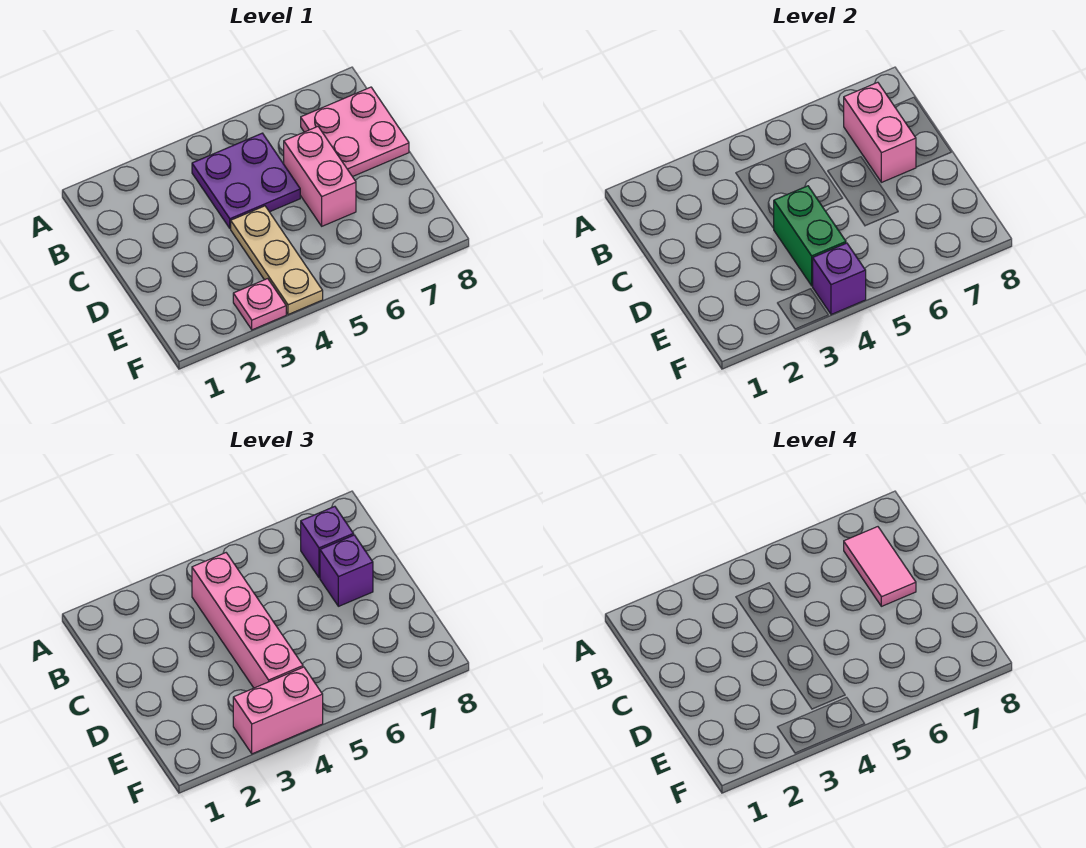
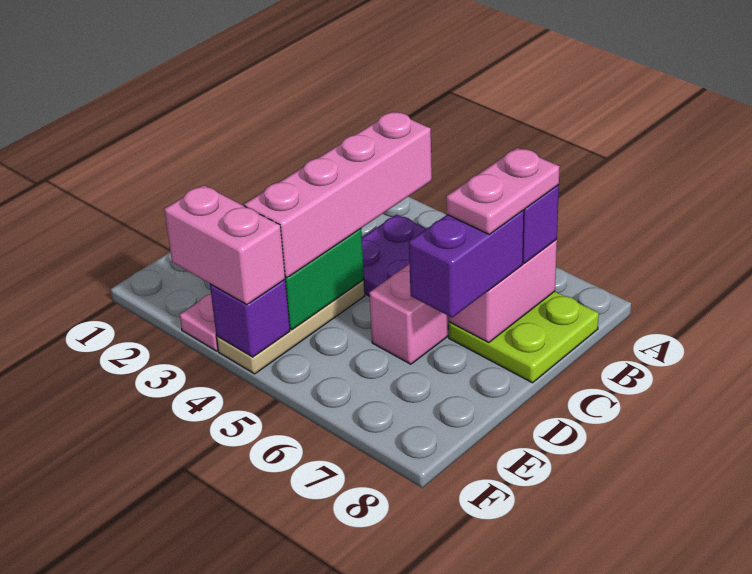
pink 2x2 plate [301,87,409,177] -> lime 2x2 plate [448,291,599,383]
pink 1x2 tile [844,527,916,606] -> pink 1x2 plate [446,148,560,234]
purple 1x1 brick [320,535,373,606] -> purple 1x2 brick [409,210,524,317]

